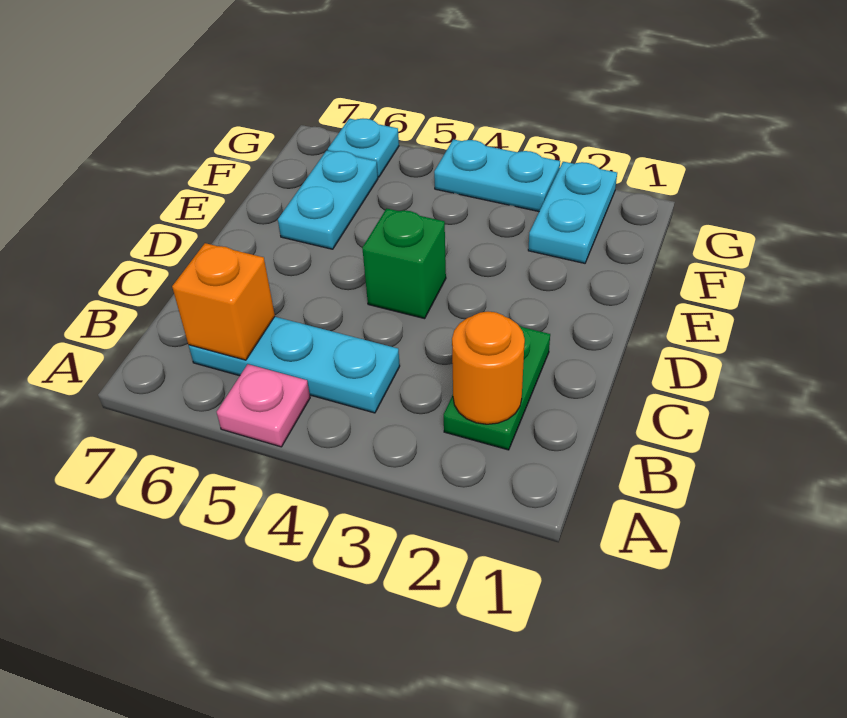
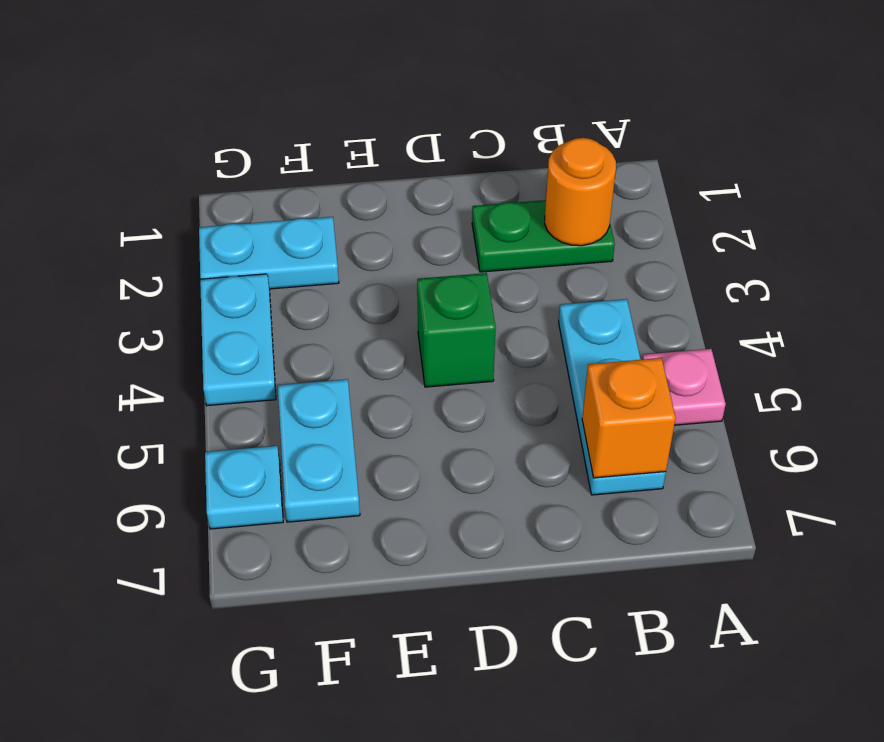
cyan 1x2 plate [278,151,378,249] -> cyan 1x2 plate turned to [278,379,360,522]

